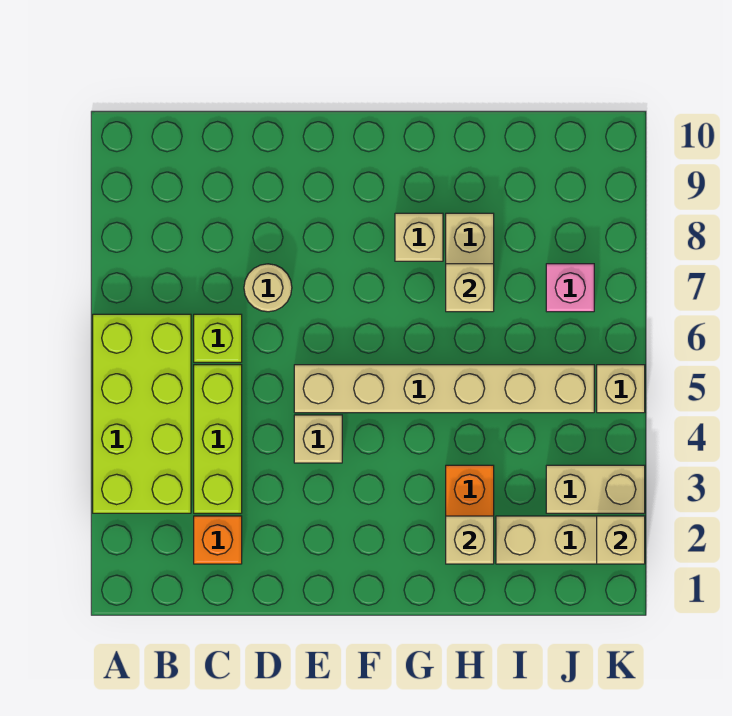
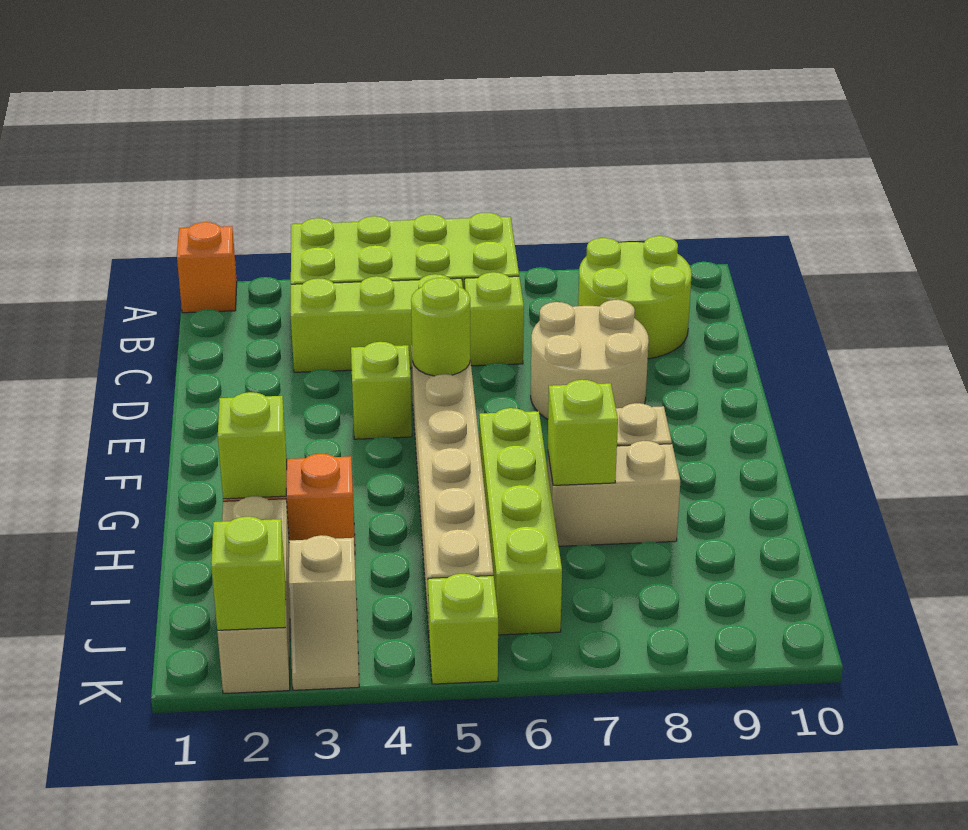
none -> lime 2x2 round brick [578,236,692,359]
orange 1x1 brick [194,516,242,564] -> orange 1x1 brick moved to [177,222,237,313]
tan 1x1 round brick [244,264,292,312] -> tan 2x2 round brick [531,300,649,419]
tan 1x1 brick [294,415,342,463] -> lime 1x1 brick [351,342,412,439]
none -> lime 1x1 round brick [411,278,470,376]
none -> lime 1x4 brick [479,408,562,635]
tan 1x1 brick [446,516,494,564] -> lime 1x1 brick [218,392,287,499]
tan 1x1 brick [446,264,494,312] -> lime 1x1 brick [548,380,618,485]
tan 1x2 brick [546,465,645,513] -> tan 1x2 slope [289,535,359,690]
pink 1x1 brick [546,264,594,312] -> none
tan 1x1 brick [597,516,645,564] -> lime 1x1 brick [211,517,286,630]
tan 1x1 brick [597,365,645,413] -> lime 1x1 brick [428,574,498,684]

